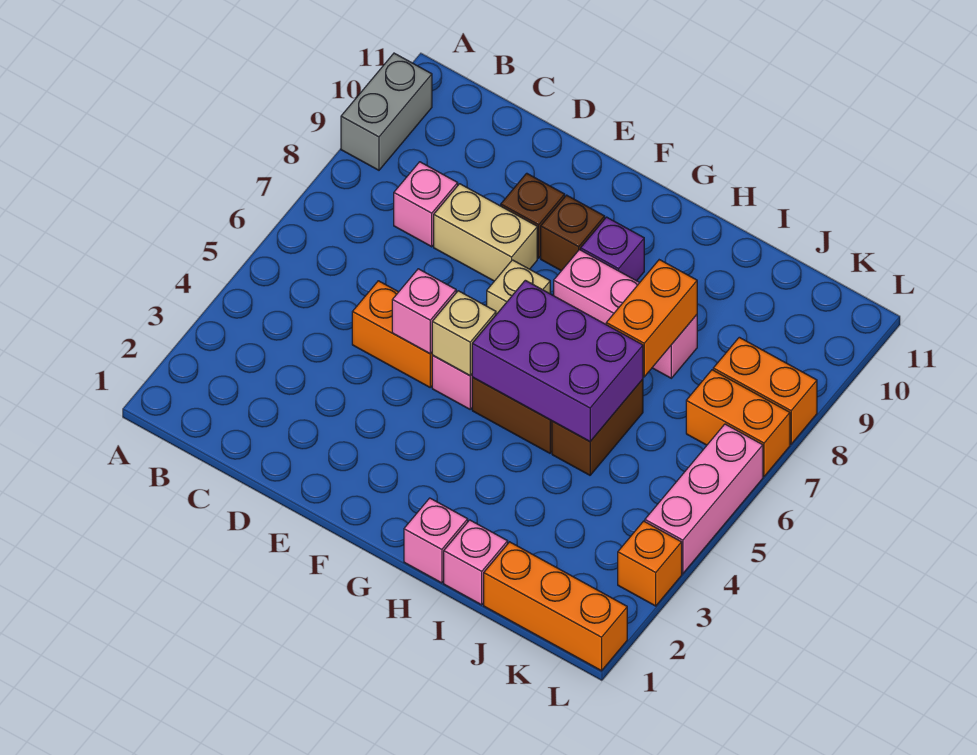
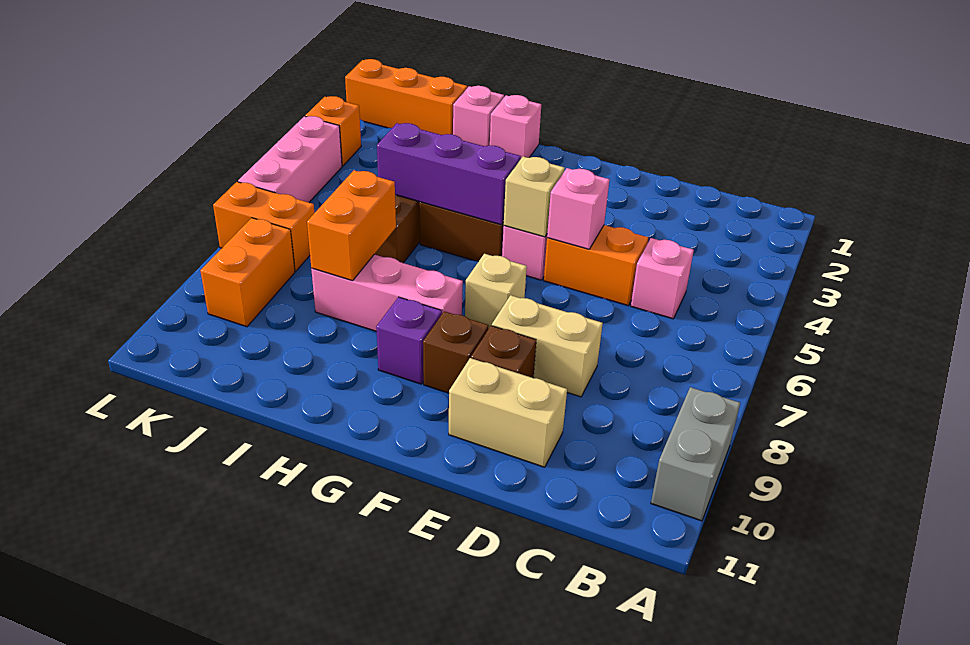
pink 1x1 brick [394,162,458,247] -> pink 1x1 brick moved to [631,238,694,319]
none -> tan 1x2 brick [449,358,567,467]
purple 2x3 brick [472,280,643,442] -> purple 1x3 brick [377,123,521,225]
orange 1x2 brick [713,337,817,444] -> orange 1x2 brick turned to [200,218,295,327]

